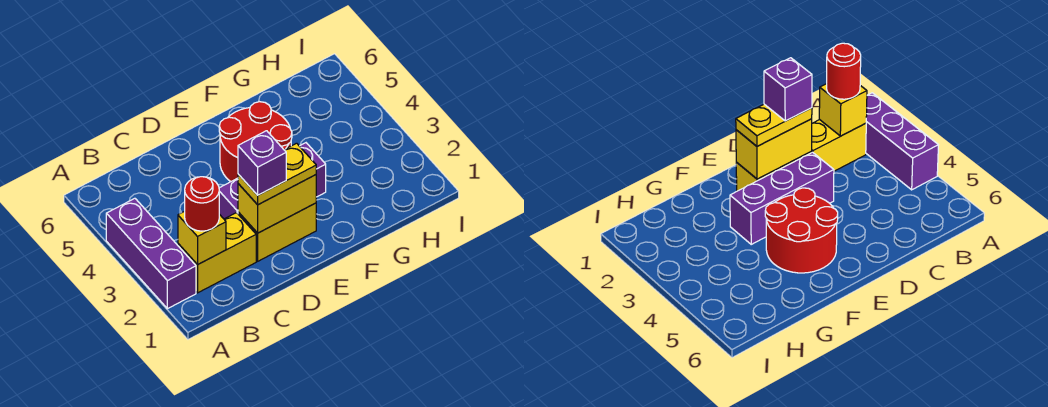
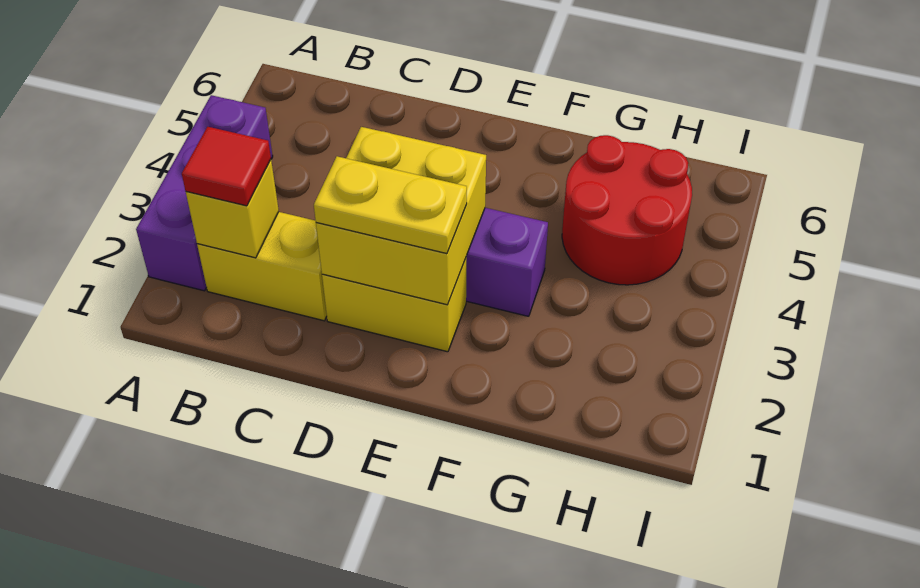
red 1x1 round brick [185,177,219,231] -> red 1x1 tile [182,127,271,206]
yellow 1x2 brick [238,175,316,233] -> yellow 2x2 brick [316,127,486,305]
purple 1x1 brick [238,131,286,195] -> none
red 2x2 round brick [219,102,292,182] -> red 2x2 round brick moved to [562,135,692,285]

